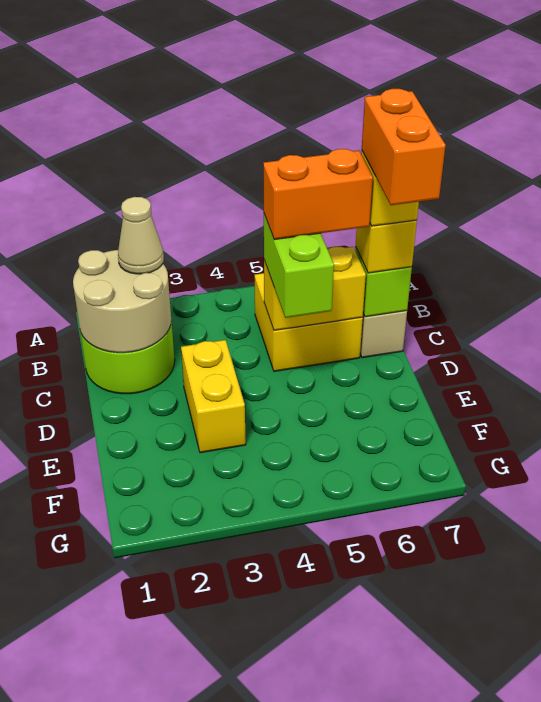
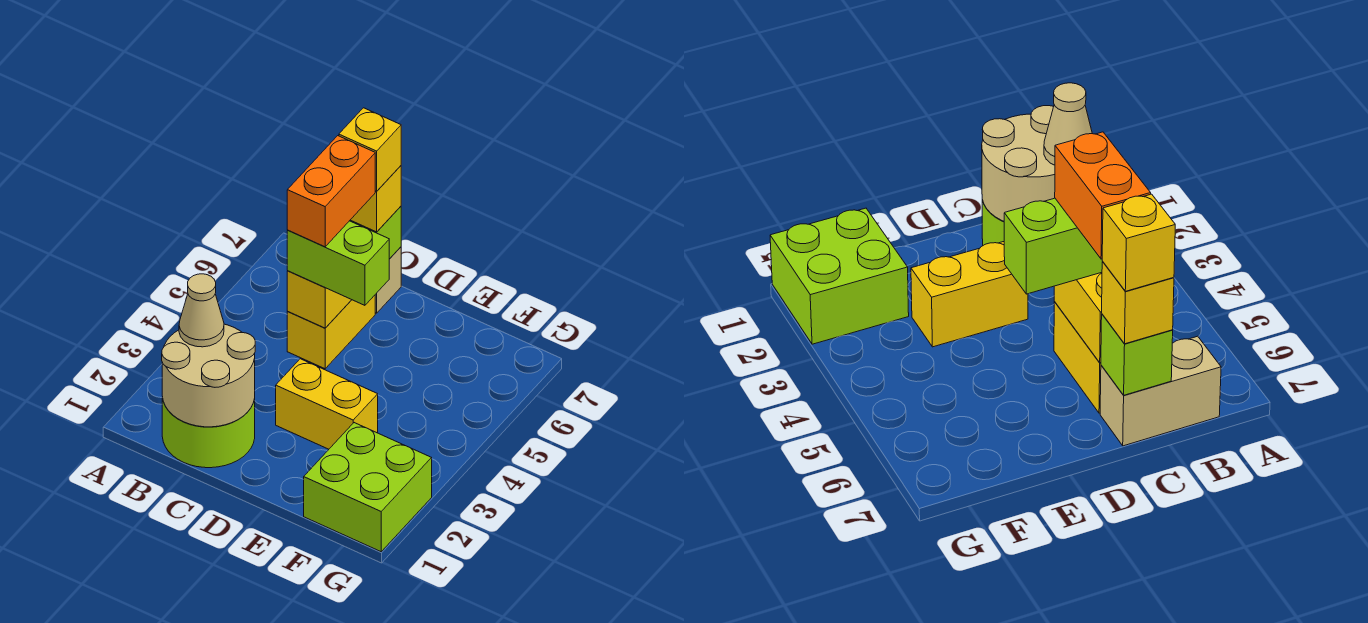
yellow 2x2 brick [254,273,363,371] -> yellow 1x2 brick [287,295,375,369]
orange 1x2 brick [362,89,446,205] -> none
none -> lime 2x2 brick [304,423,432,552]

